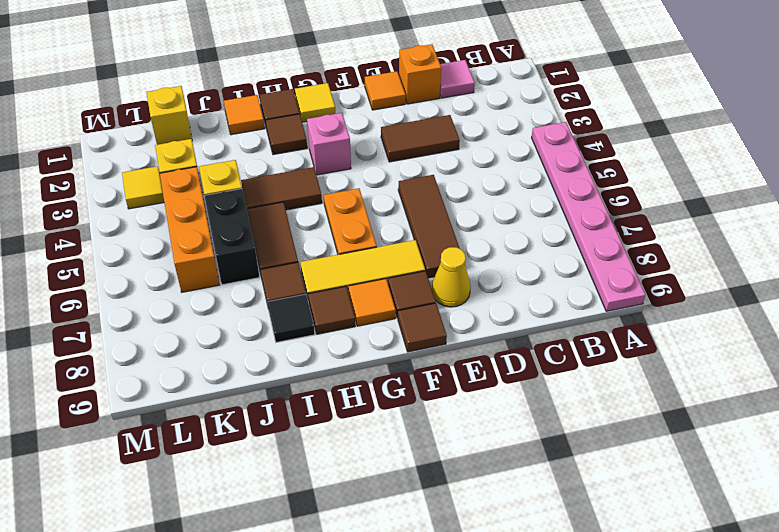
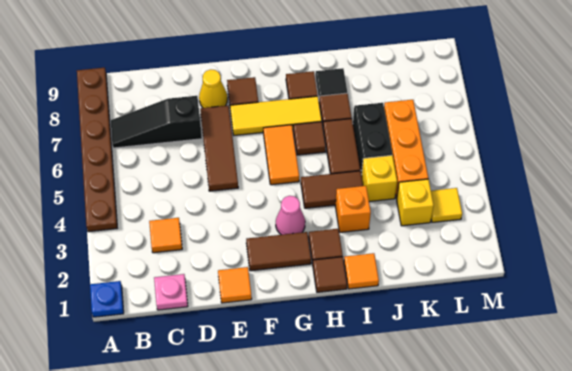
none -> blue 1x1 plate [90,281,124,317]
pink 1x6 plate [532,122,646,311] -> brown 1x6 plate [77,68,117,232]
none -> black 1x3 slope [111,96,202,148]
pink 1x1 tile [440,60,475,98] -> pink 1x1 plate [154,274,188,310]
orange 1x1 brick [399,44,441,104] -> orange 1x1 brick moved to [335,186,371,233]
brown 1x2 tile [381,115,460,162] -> brown 1x2 tile moved to [246,232,311,271]
brown 1x1 tile [398,303,447,352] -> brown 1x1 tile moved to [293,122,326,155]
yellow 1x1 tile [295,83,336,122] -> none
pink 1x1 brick [307,113,351,175] -> pink 1x1 cone [276,196,305,235]
orange 1x2 plate [324,188,377,255] -> orange 1x2 tile [263,125,299,185]
orange 1x1 tile [348,279,396,326] -> orange 1x1 tile moved to [149,218,182,253]
yellow 1x1 brick [147,86,192,145] -> none

